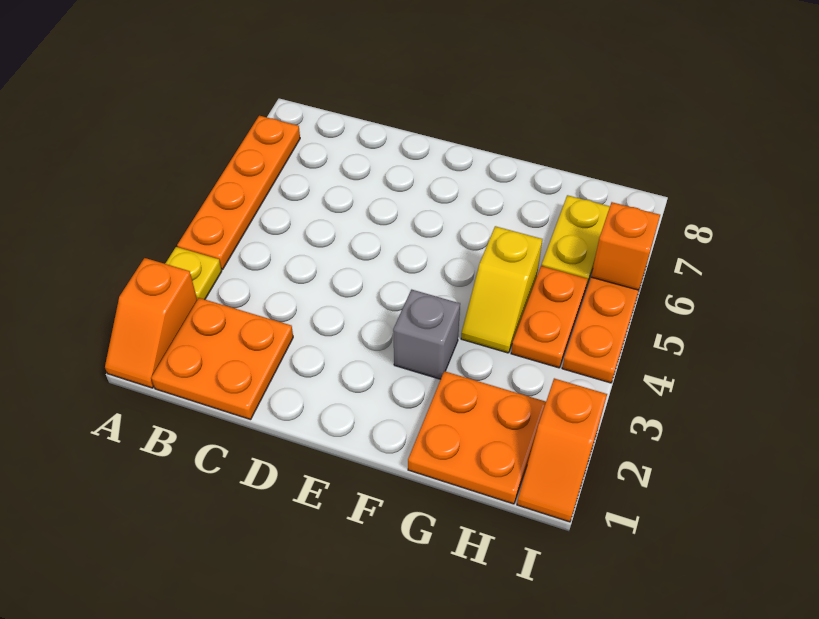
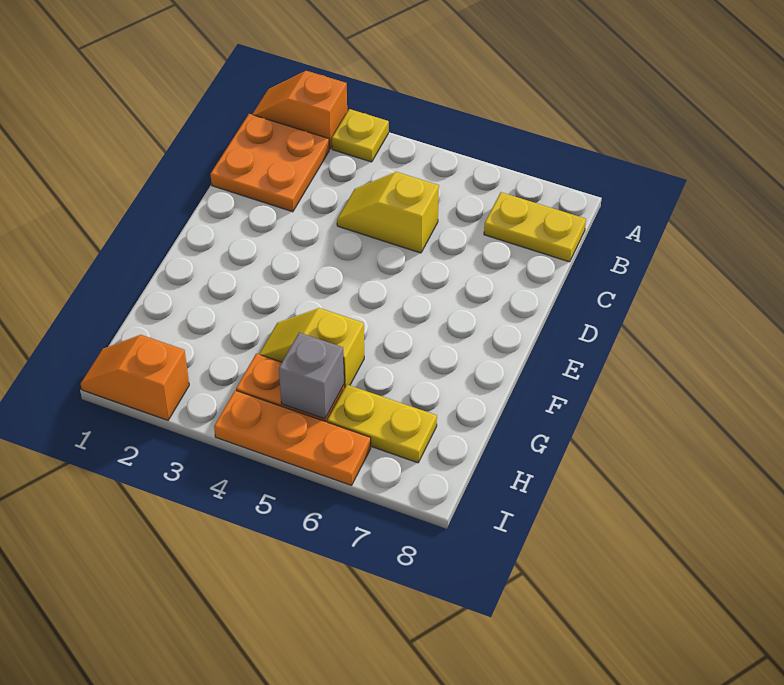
orange 1x4 plate [177,116,300,270] -> none
none -> yellow 1x2 plate [484,192,586,262]
none -> yellow 1x2 slope [337,172,439,253]
grey 1x1 brick [393,290,460,379] -> grey 1x1 brick moved to [279,333,344,419]
orange 2x2 plate [408,371,546,504] -> none
orange 1x1 brick [591,202,660,290] -> none

